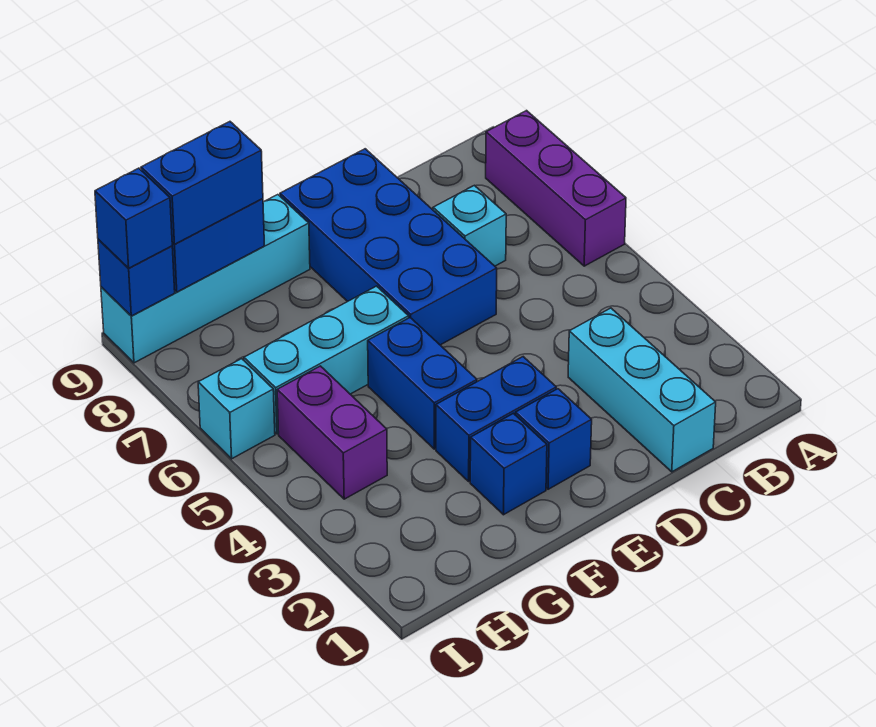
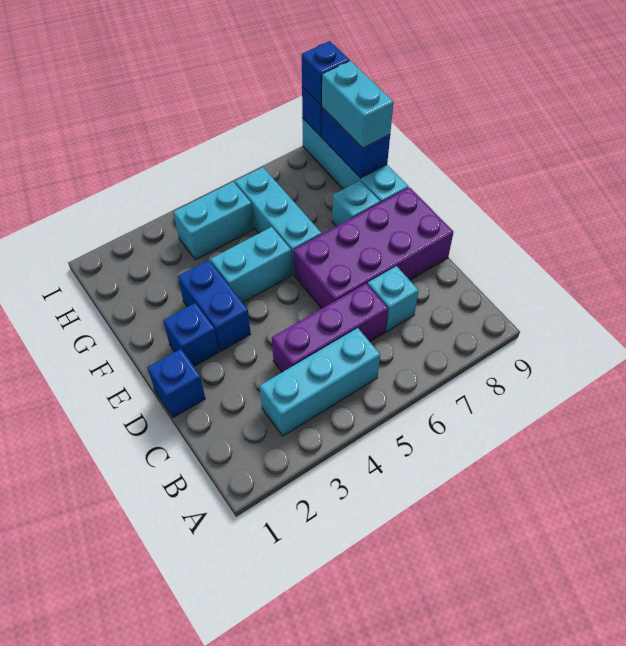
purple 1x3 brick [486,111,626,266] -> purple 1x3 brick moved to [272,284,388,372]
cyan 1x3 brick [568,308,716,472] -> cyan 1x3 brick moved to [260,328,380,436]
blue 2x4 brick [280,149,497,345] -> purple 2x4 brick [294,187,453,308]
blue 1x1 brick [470,413,547,515] -> blue 1x1 brick moved to [148,349,205,418]
blue 1x2 brick [368,318,477,449] -> cyan 1x2 brick [211,227,292,303]
blue 1x2 brick [141,122,263,244] -> cyan 1x2 brick [322,61,394,148]
purple 1x2 brick [277,366,387,499] -> cyan 1x2 brick [174,182,254,260]
cyan 1x1 brick [198,359,275,459] -> cyan 1x1 brick moved to [332,181,380,227]

